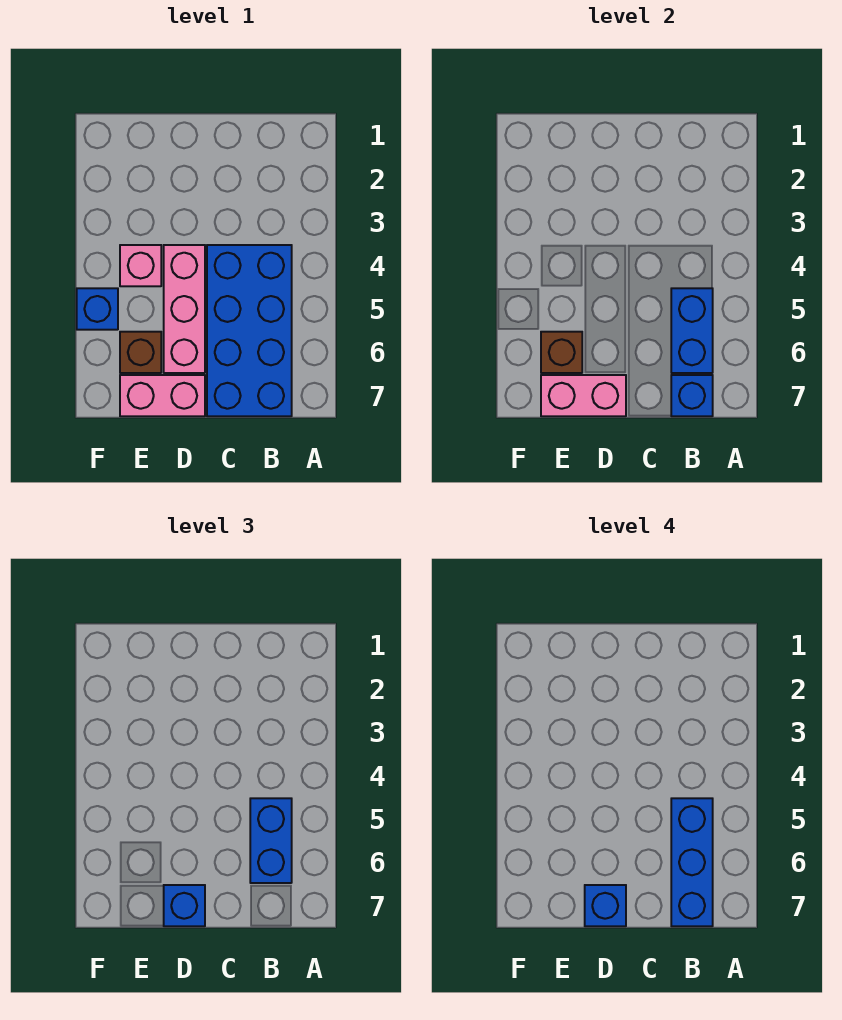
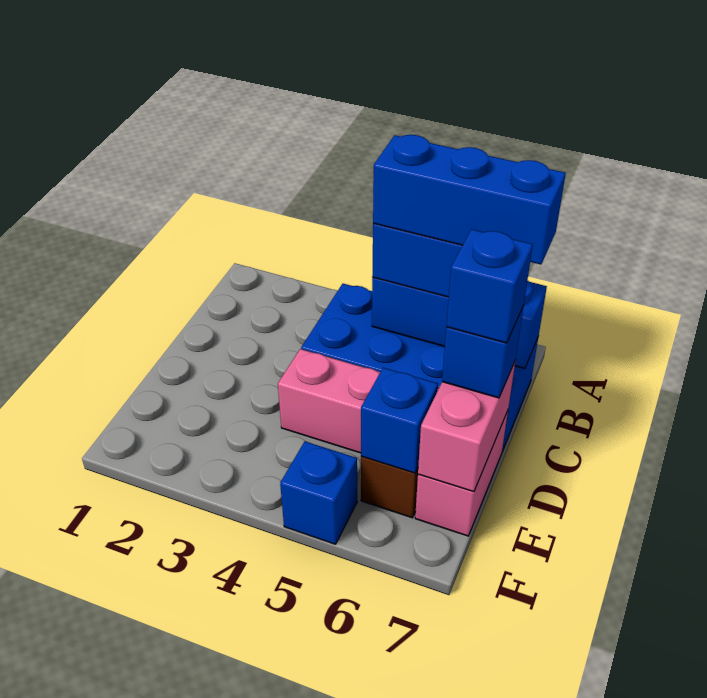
pink 1x1 brick [120,245,161,286] -> none
brown 1x1 brick [541,332,582,373] -> blue 1x1 brick [361,368,438,473]

